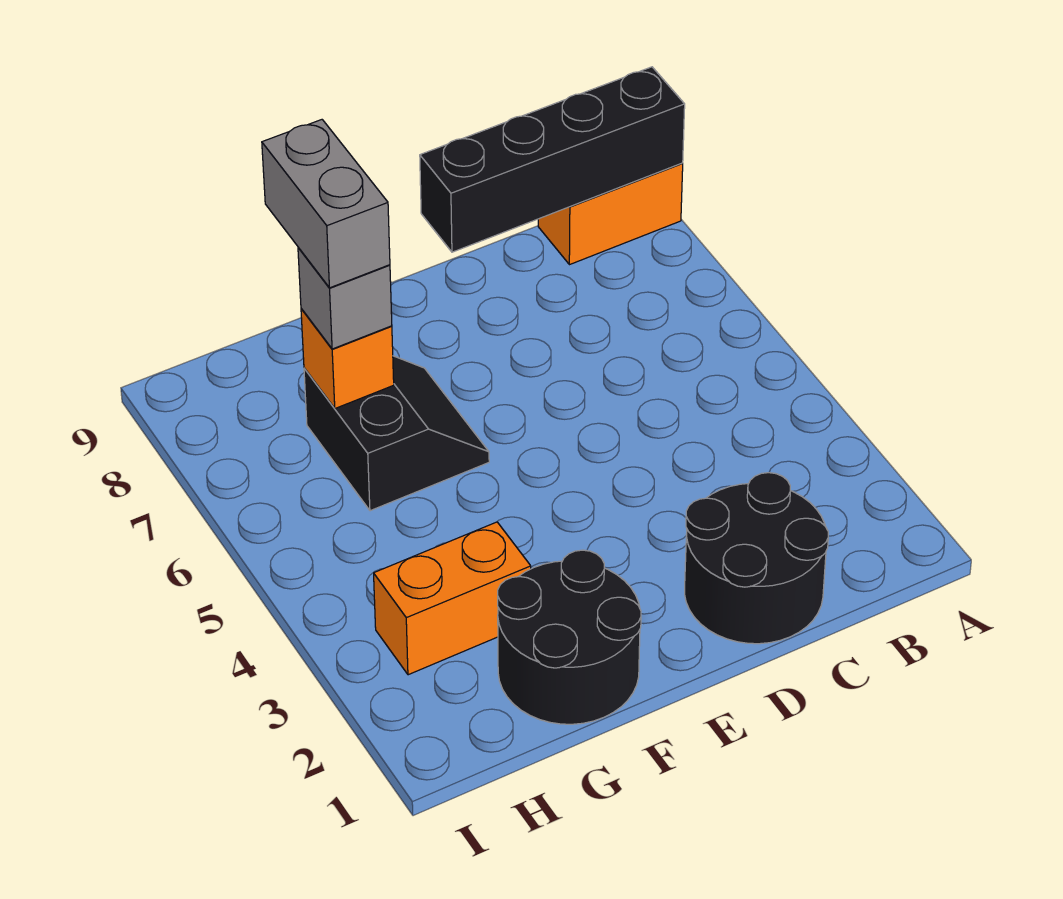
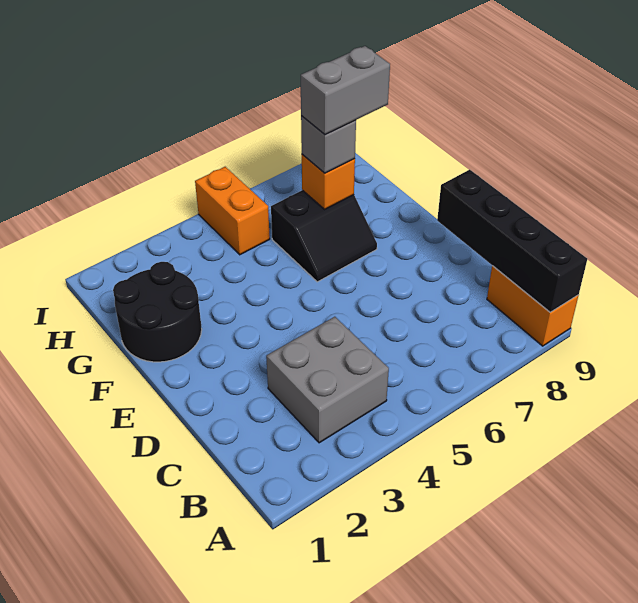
none -> grey 2x2 brick [266,317,389,443]
black 2x2 round brick [685,473,828,644] -> none
orange 1x2 brick [374,522,531,675] -> orange 1x2 brick moved to [195,167,270,255]

